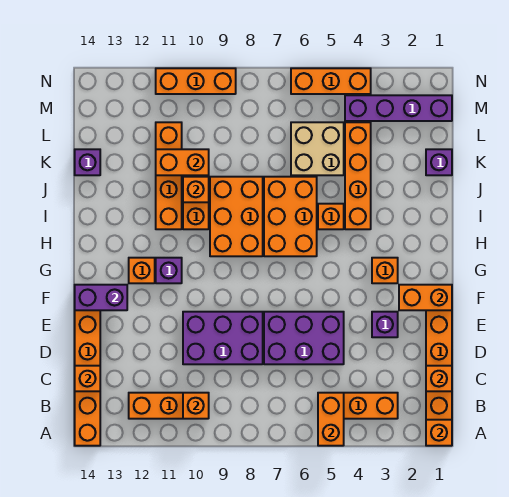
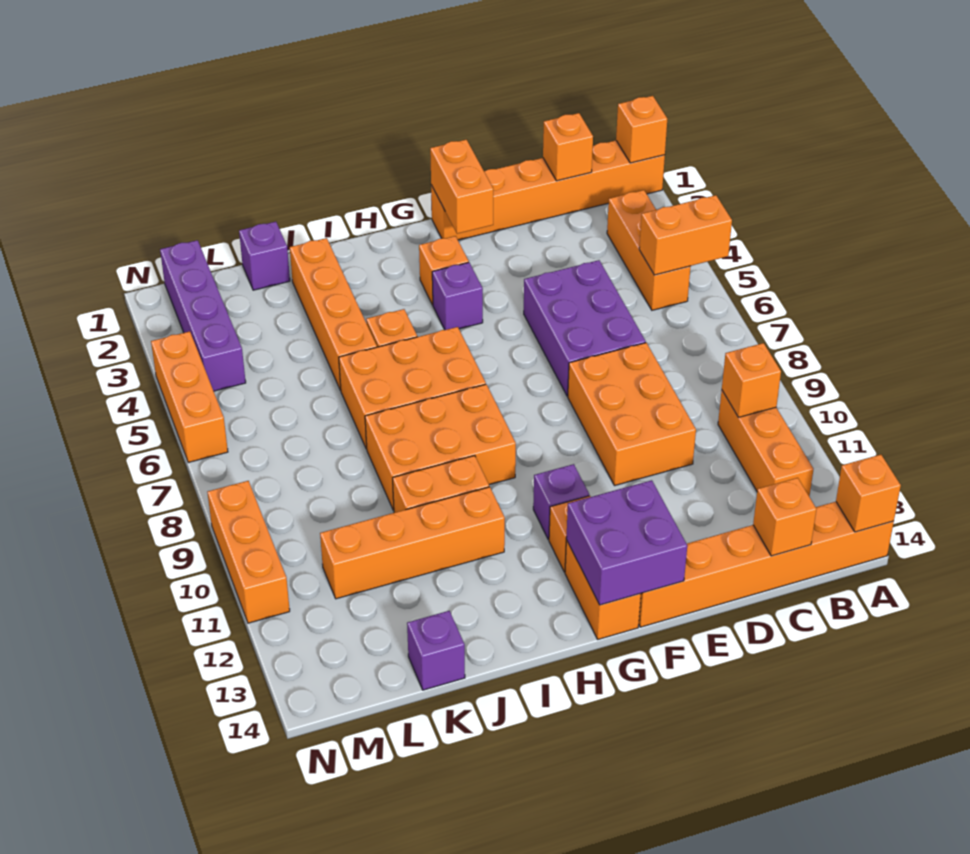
purple 2x3 brick [183,312,263,364] -> orange 2x3 brick [568,343,696,486]
purple 1x1 brick [372,312,398,337] -> purple 1x1 brick moved to [432,262,483,330]
purple 1x2 brick [75,285,127,310] -> purple 2x2 brick [566,480,687,605]
orange 1x4 brick [345,122,371,229] -> orange 1x4 brick turned to [290,238,377,391]
orange 1x1 brick [183,177,209,202] -> orange 1x1 brick moved to [836,455,901,532]
tan 2x2 brick [291,122,344,175] -> none
orange 1x2 brick [156,149,209,175] -> orange 1x2 brick moved to [565,540,641,639]

